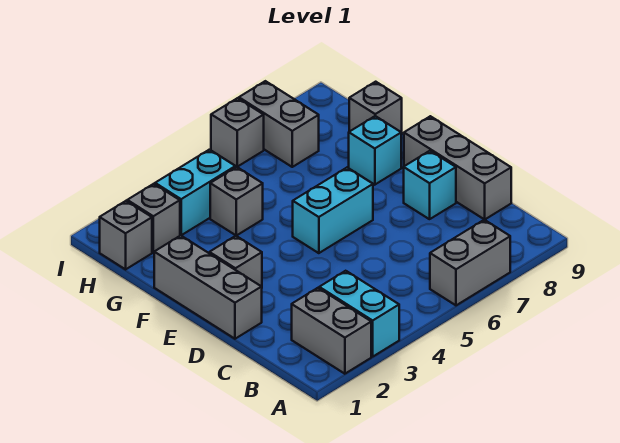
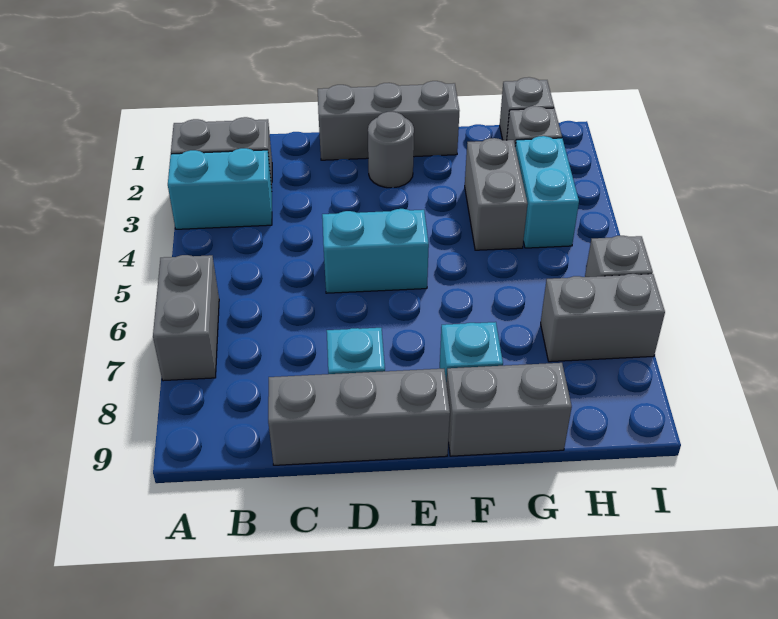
grey 1x1 brick [209,236,262,287] -> grey 1x1 round brick [368,112,414,188]
cyan 1x2 brick [293,168,373,253] -> cyan 1x2 brick turned to [322,209,429,293]
grey 1x1 brick [210,167,263,236] -> grey 1x2 brick [465,138,528,250]
grey 1x1 brick [349,82,402,134] -> grey 1x2 brick [446,363,572,456]

